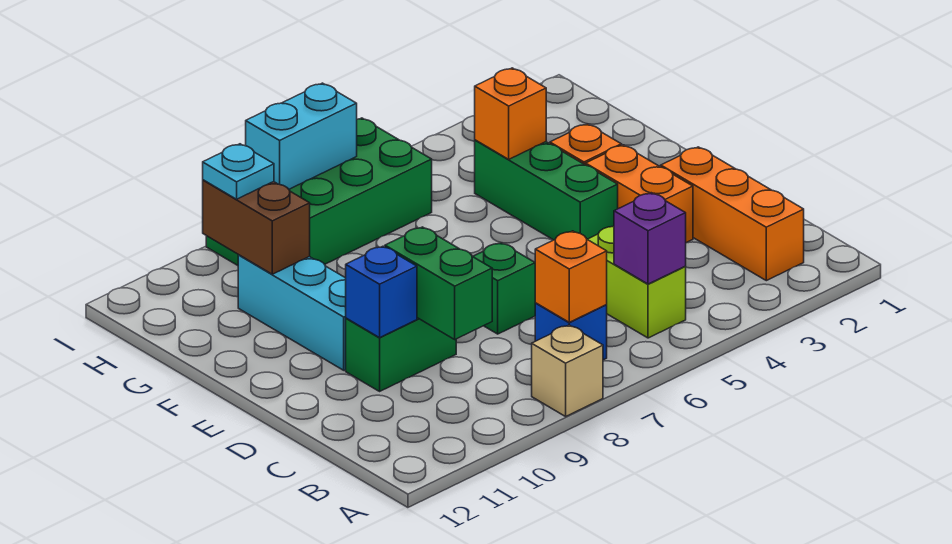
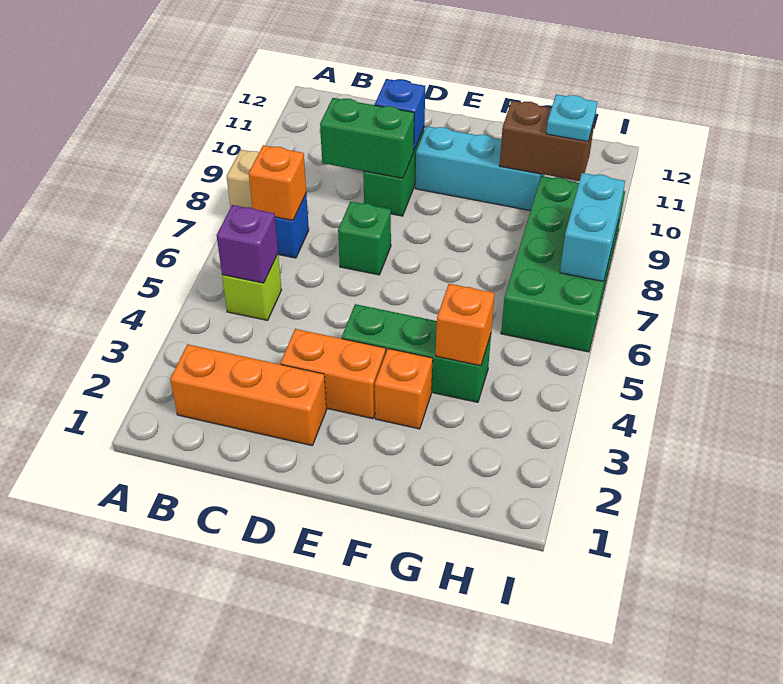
lime 1x2 brick [587,226,686,338] -> lime 1x1 brick [222,254,281,320]

